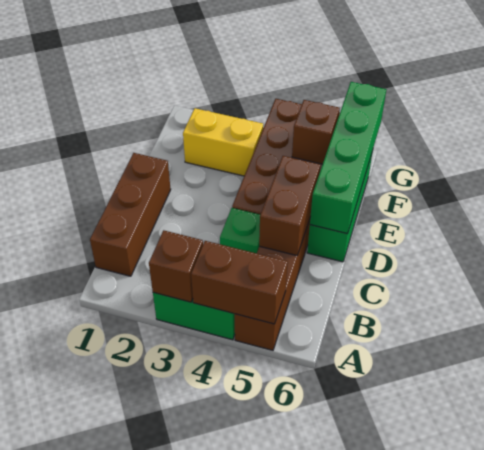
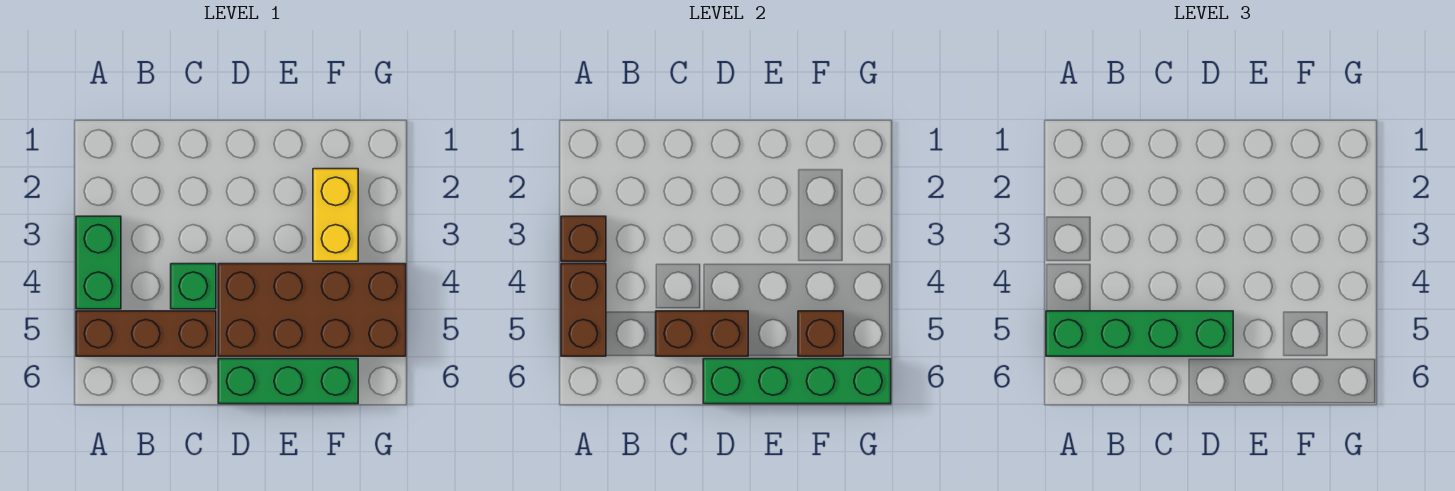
none -> green 1x4 brick [1046,311,1233,356]
brown 1x3 brick [90,153,171,276] -> none

